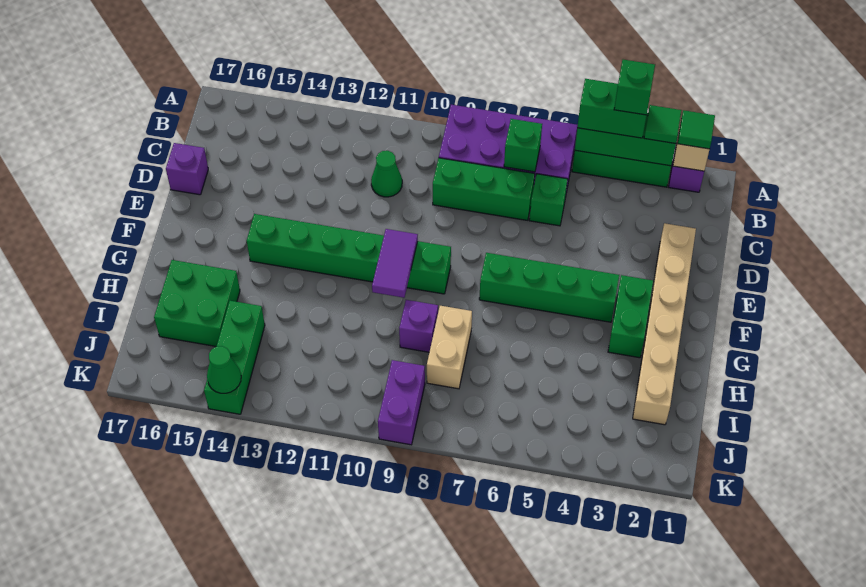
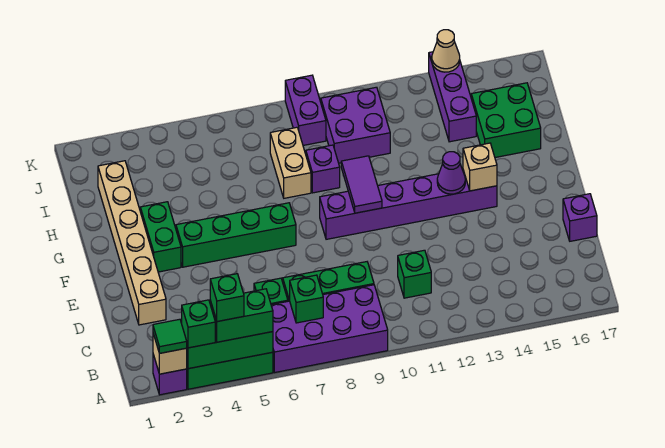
green 1x1 tile [644,105,682,144] -> green 1x1 brick [182,300,215,348]
green 1x1 cone [371,151,402,197] -> green 1x1 brick [398,250,431,298]
green 1x6 brick [247,214,451,294] -> purple 1x6 brick [320,169,497,239]
none -> purple 1x1 cone [437,152,465,194]
none -> tan 1x1 brick [463,143,497,191]
none -> purple 2x2 brick [321,87,390,163]
green 1x3 brick [204,301,265,414] -> purple 1x3 brick [429,52,476,142]
green 1x1 cone [207,346,241,393] -> tan 1x1 cone [432,30,460,72]

